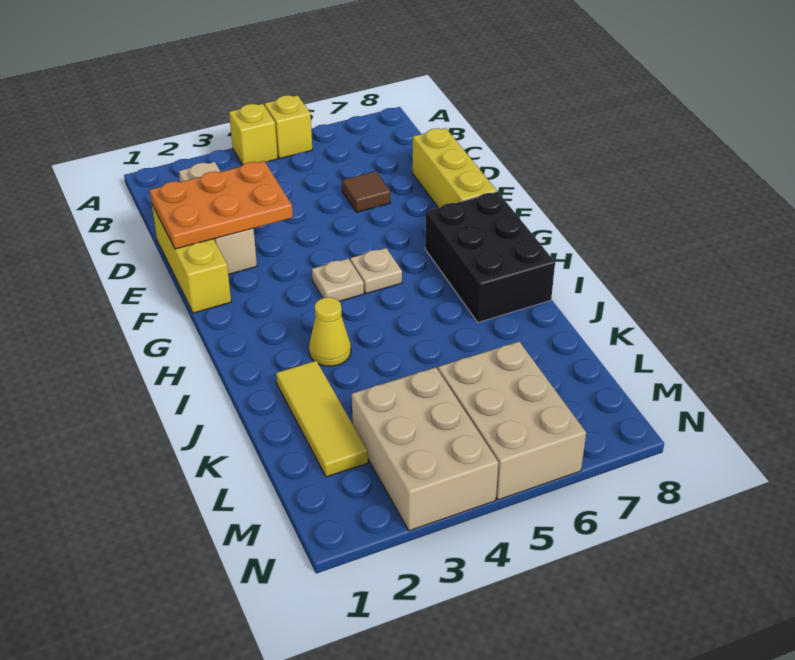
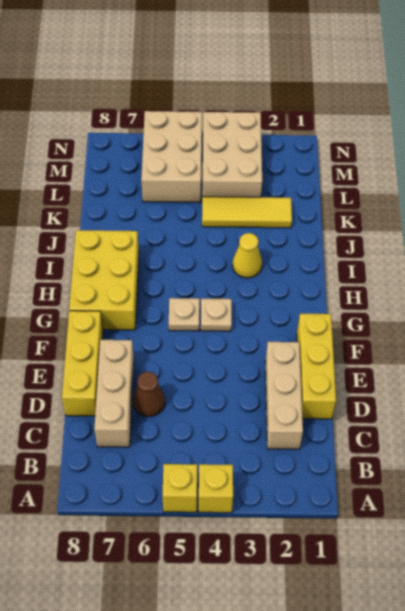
none -> tan 1x3 brick [94,340,134,447]
orange 2x3 plate [150,161,293,249] -> none
brown 1x1 tile [342,171,391,212] -> brown 1x1 cone [133,372,165,417]
black 2x3 brick [425,192,555,322] -> yellow 2x3 brick [69,230,139,330]
yellow 1x3 tile [276,361,368,477] -> yellow 1x3 tile turned to [202,197,292,228]

